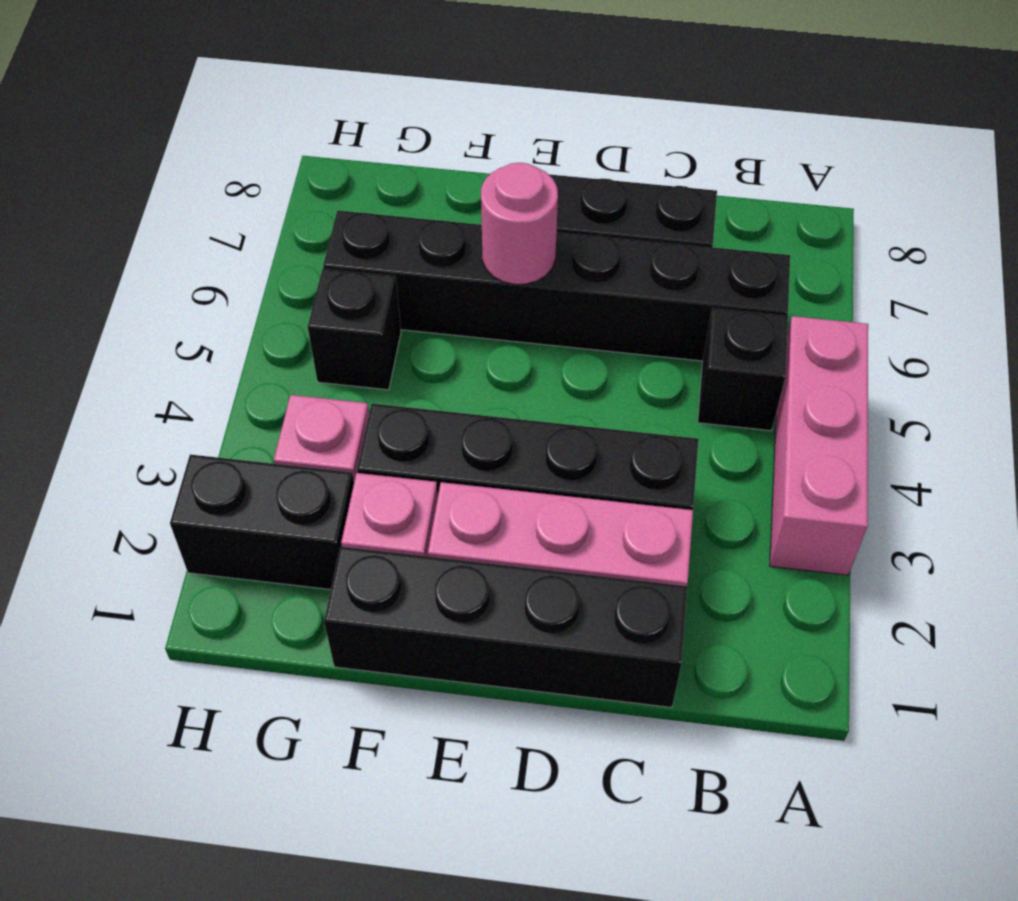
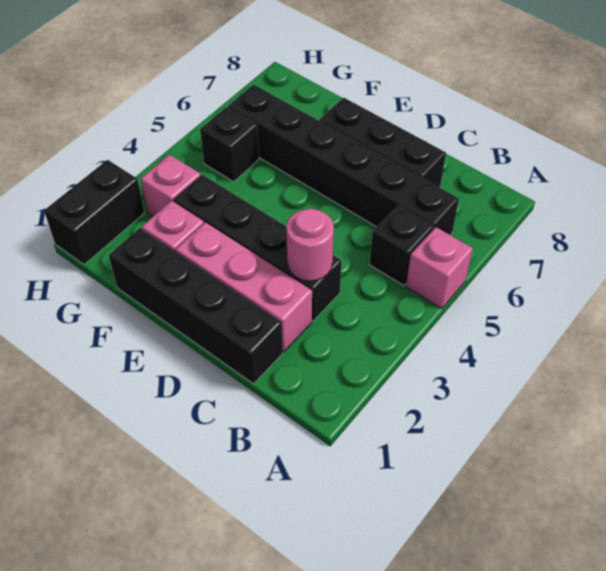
pink 1x3 brick [770,316,868,575] -> pink 1x1 brick [406,227,473,309]
pink 1x1 round brick [481,163,558,284] -> pink 1x1 round brick moved to [286,209,334,281]
black 1x2 brick [170,455,354,590] -> black 1x2 brick turned to [44,160,144,265]

